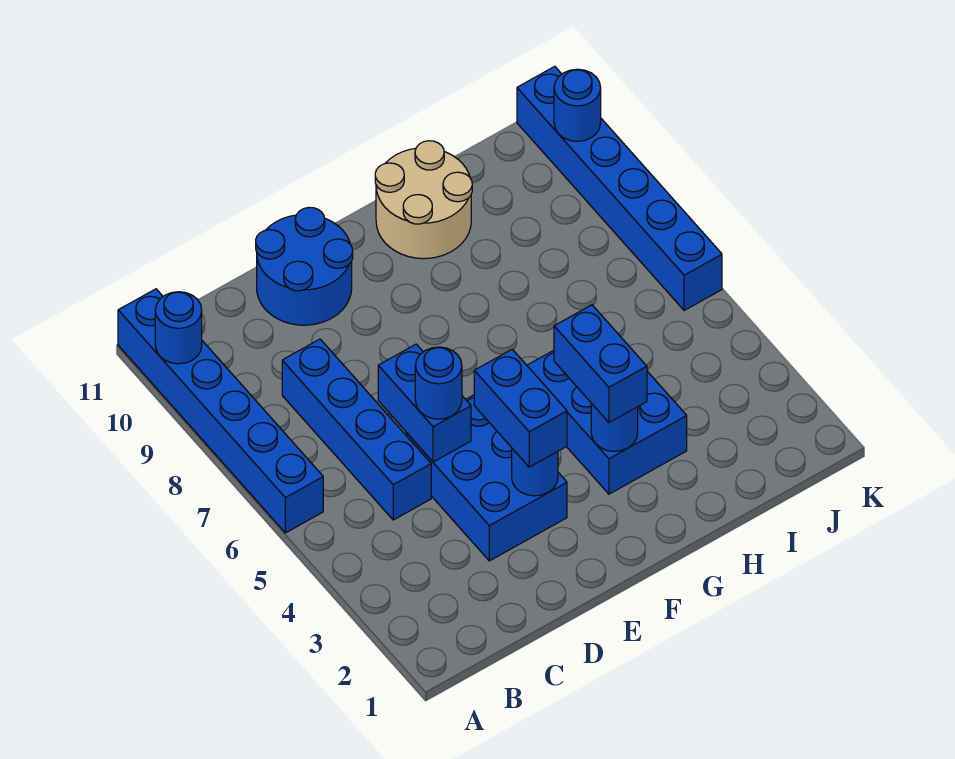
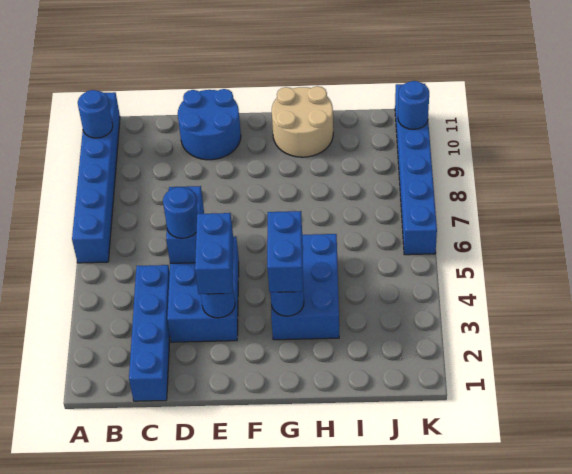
blue 1x4 brick [282,339,431,520] -> blue 1x4 brick moved to [129,265,170,401]

